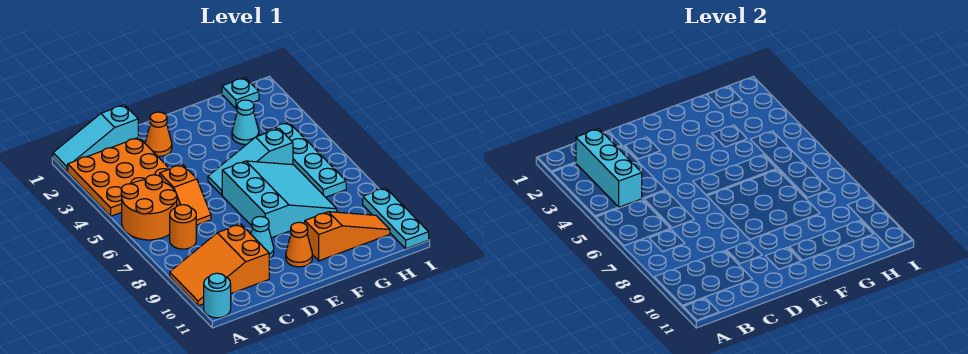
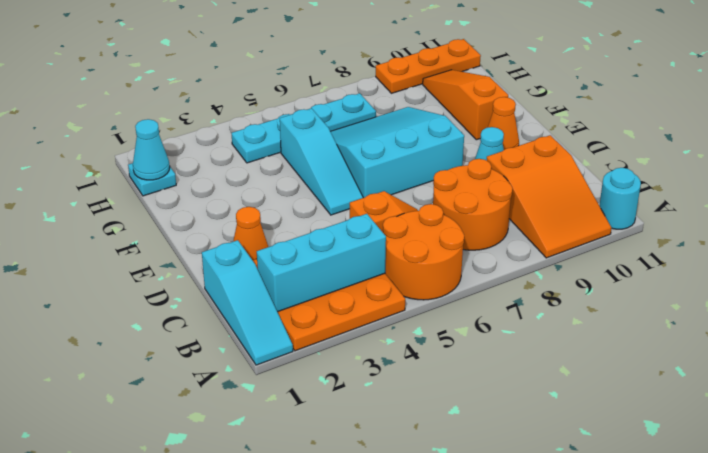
orange 1x1 round brick [170,205,196,249] -> orange 2x2 round brick [433,159,513,250]
cyan 1x1 cone [232,100,259,144] -> cyan 1x1 cone moved to [133,119,170,180]
cyan 1x3 plate [363,188,429,249] -> orange 1x3 plate [376,39,481,93]

